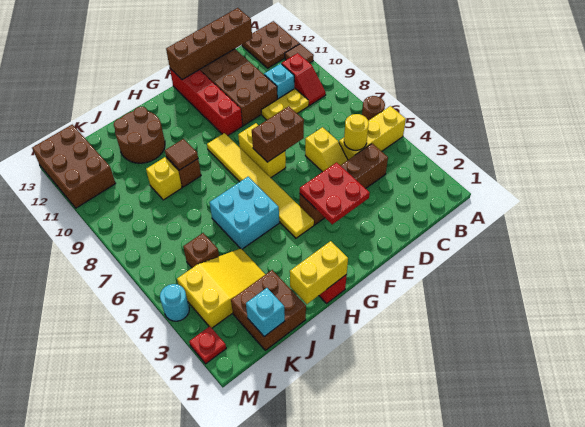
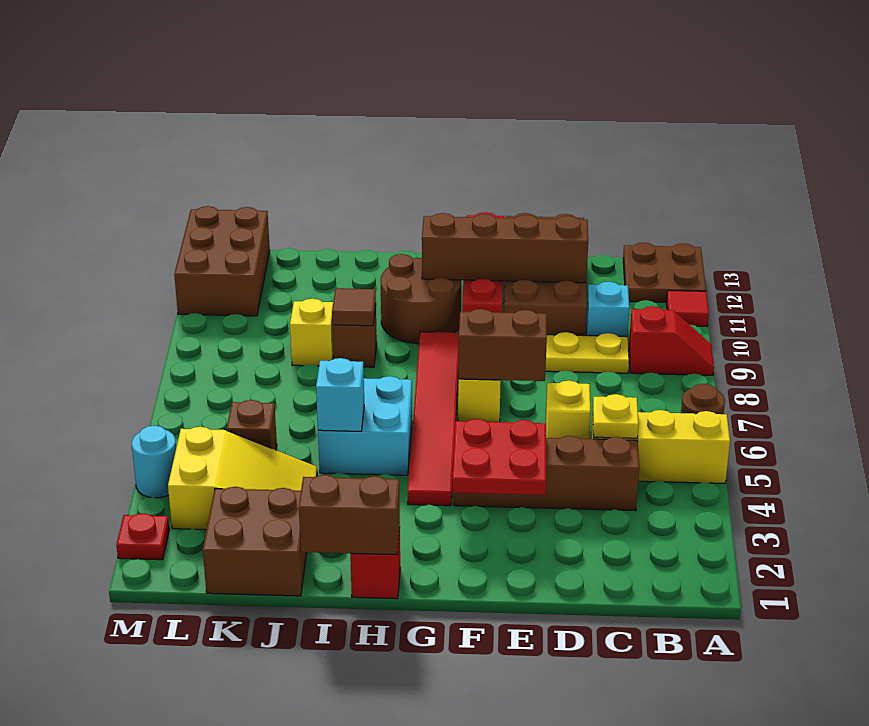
brown 1x1 tile [285,44,314,63] -> red 1x1 tile [666,290,709,326]
red 1x2 slope [281,53,326,105] -> red 1x2 slope turned to [629,306,714,375]
yellow 1x1 round brick [344,114,369,150] -> yellow 1x1 plate [593,394,639,438]
brown 1x4 brick [166,8,252,80] -> brown 1x4 brick moved to [422,213,588,283]
yellow 1x6 tile [207,133,314,238] -> red 1x6 tile [407,332,459,506]
yellow 1x2 brick [290,241,348,304] -> brown 1x2 brick [299,475,400,555]
brown 2x2 round brick [114,107,165,163] -> brown 2x2 round brick moved to [381,254,461,344]
cyan 1x1 brick [246,288,285,337] -> cyan 1x1 brick moved to [316,358,364,431]

